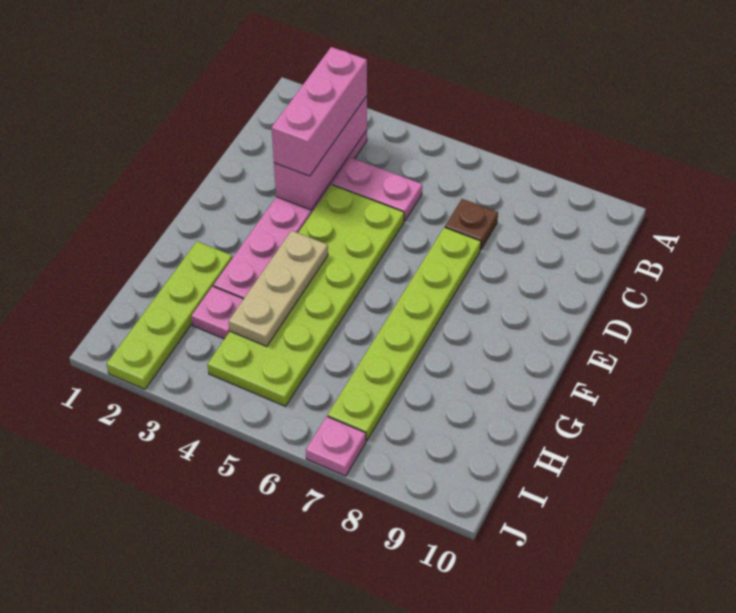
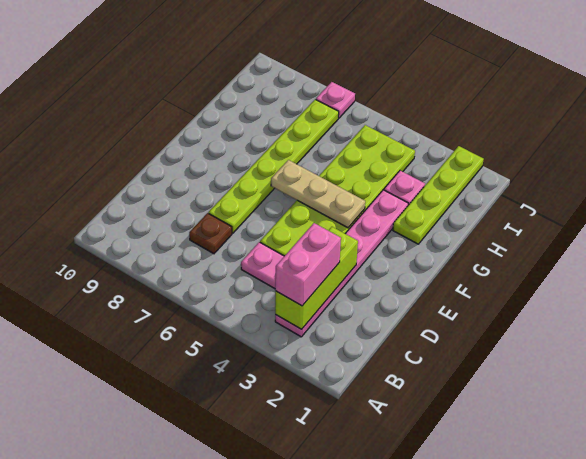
pink 1x3 brick [274,96,367,210] -> lime 1x3 brick [275,227,358,329]
pink 1x3 brick [272,47,367,176] -> pink 1x2 brick [275,223,341,306]
tan 1x3 plate [229,231,328,346] -> tan 1x3 plate turned to [271,160,365,228]

